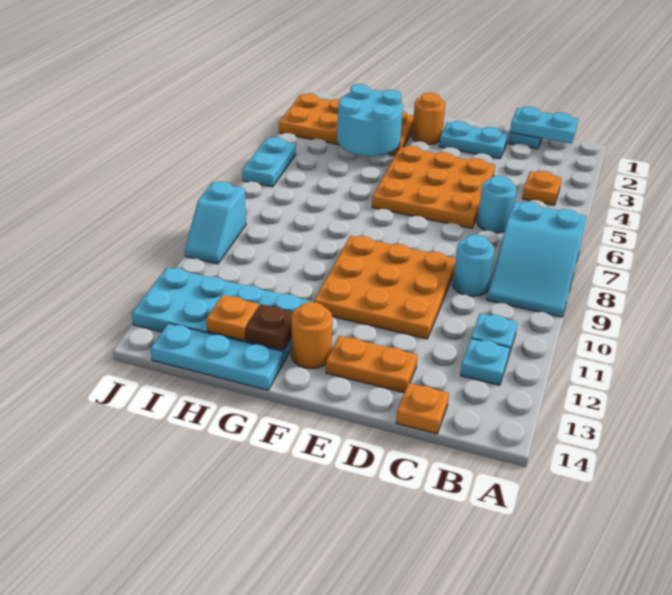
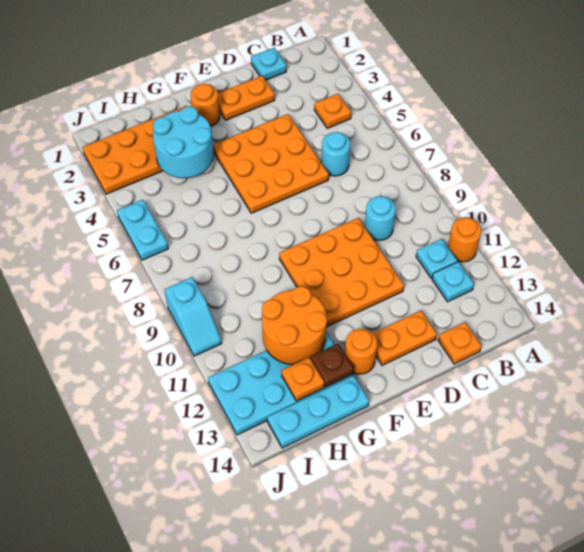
cyan 2x3 slope [487,202,587,317] -> none
none -> orange 1x1 round brick [448,217,481,262]
cyan 1x2 plate [510,107,578,144] -> none
cyan 1x2 plate [439,121,508,159] -> orange 1x2 plate [218,76,275,120]
none -> orange 2x2 round brick [262,286,327,364]

